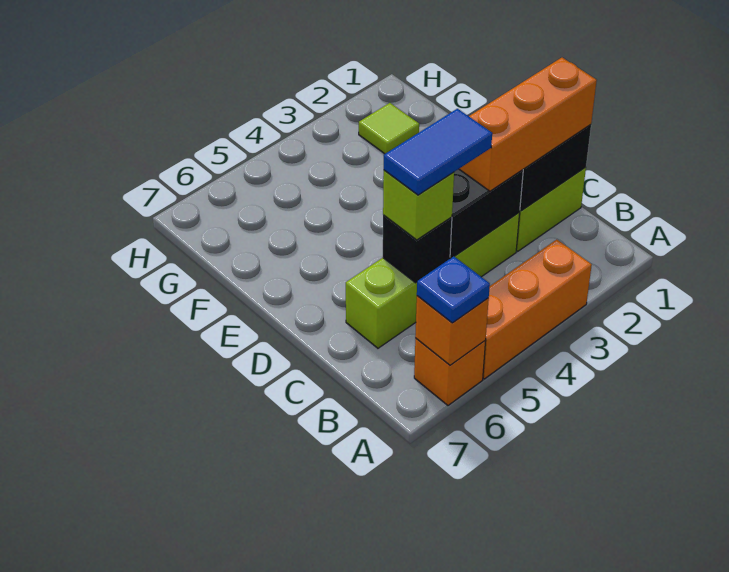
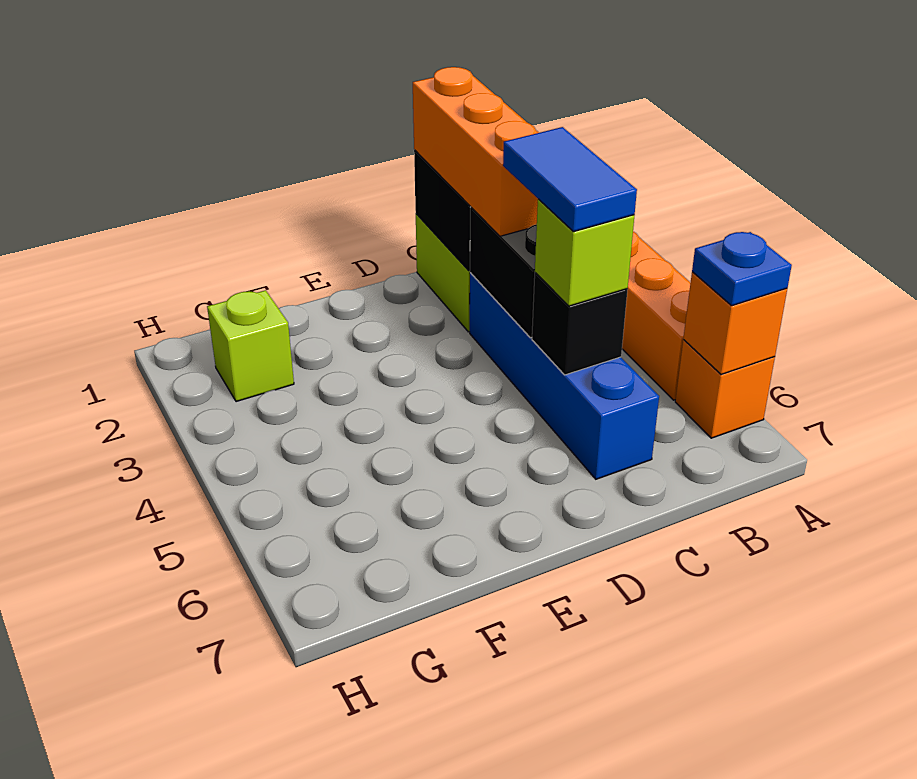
lime 1x4 brick [346,213,520,348] -> blue 1x4 brick [470,273,659,479]
lime 1x1 tile [359,103,419,154] -> lime 1x1 brick [207,290,294,402]

